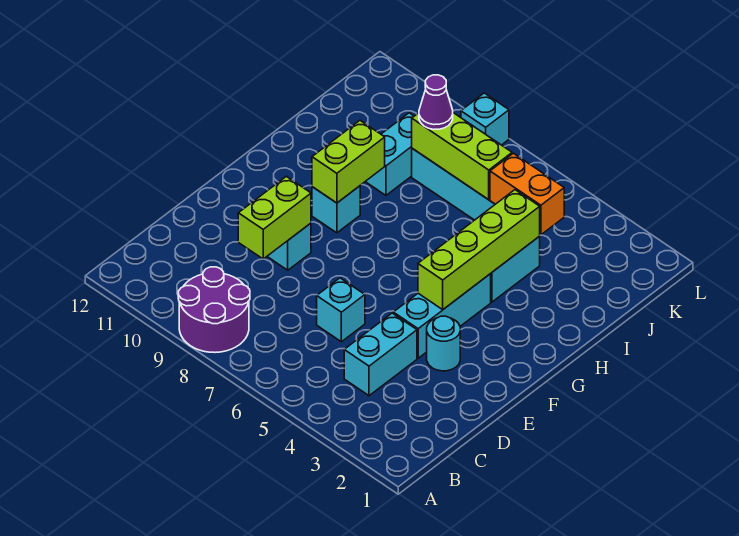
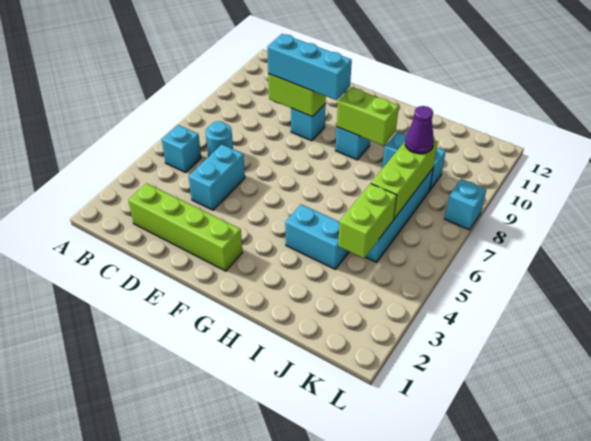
purple 2x2 round brick [178,267,250,352] -> none
cyan 1x2 brick [344,313,417,396] -> cyan 1x2 brick turned to [188,145,245,210]
cyan 1x1 brick [317,278,365,342] -> cyan 1x1 brick moved to [162,125,201,172]
cyan 1x1 round brick [427,316,460,371] -> cyan 1x1 round brick moved to [206,121,233,157]
cyan 1x3 brick [393,274,491,358] -> cyan 1x3 brick moved to [267,34,352,100]
lime 1x4 brick [418,190,540,309] -> lime 1x4 brick moved to [128,183,243,271]
orange 1x2 brick [490,153,564,235] -> lime 1x2 brick [338,184,397,258]

